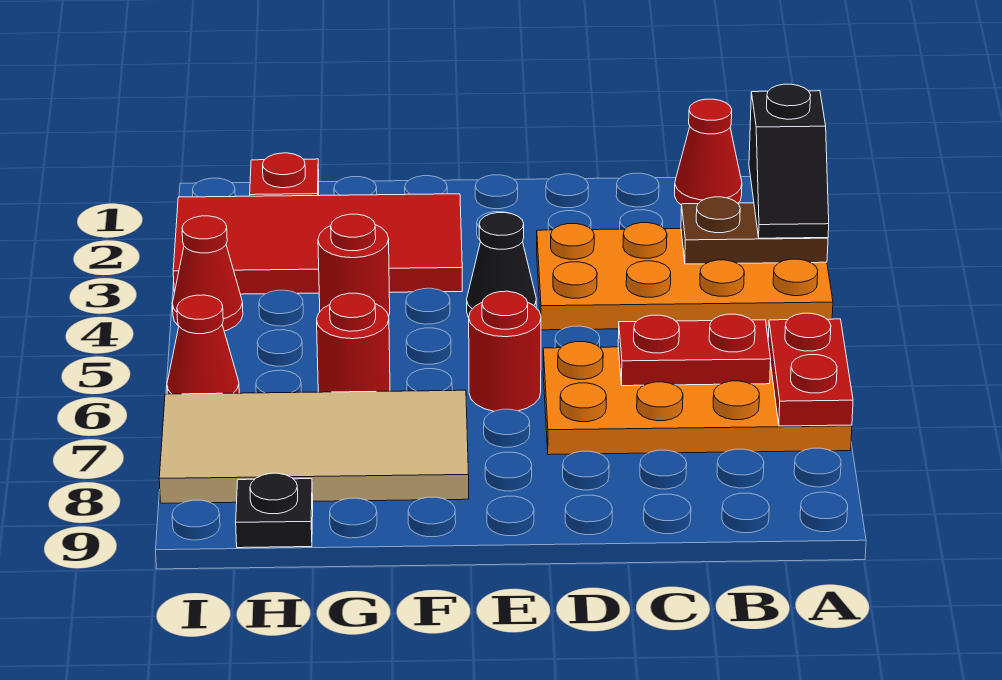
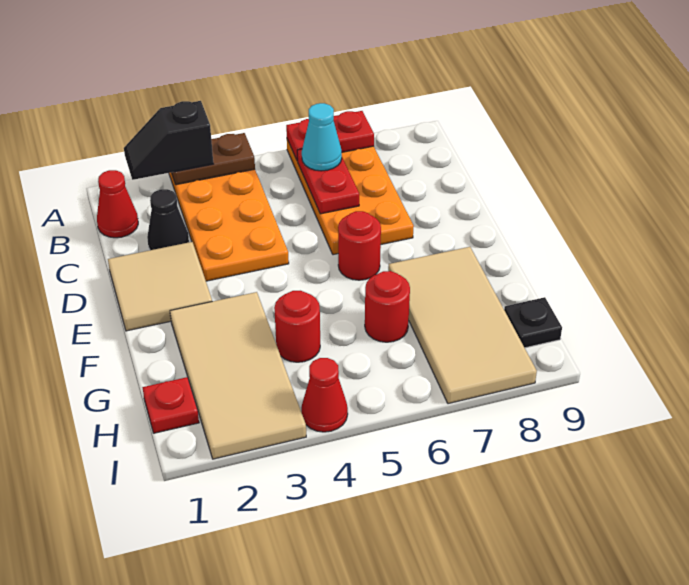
black 1x2 slope [749,84,829,238] -> black 1x2 slope turned to [124,101,213,180]
brown 1x2 plate [681,197,828,264] -> brown 1x2 plate turned to [171,133,255,185]
none -> cyan 1x1 cone [302,103,342,171]
none -> tan 2x2 tile [108,242,212,331]
black 1x1 cone [467,213,536,317] -> black 1x1 cone moved to [147,189,189,250]
red 2x4 tile [173,194,462,294] -> tan 2x4 tile [170,292,306,459]
red 1x1 cone [167,295,239,394] -> none

